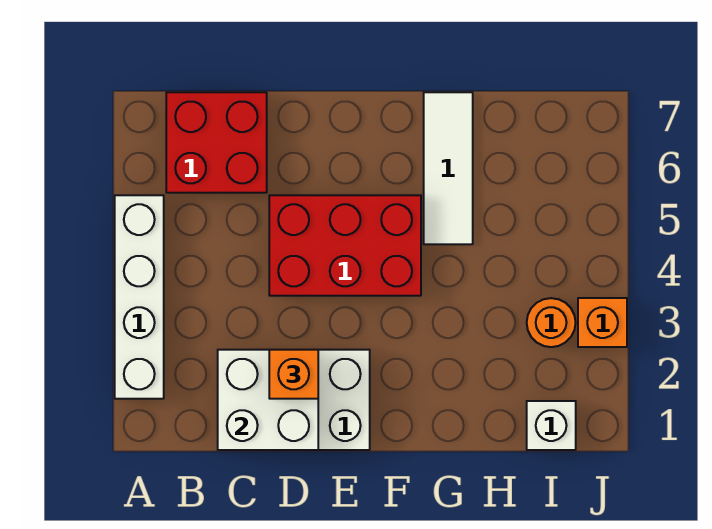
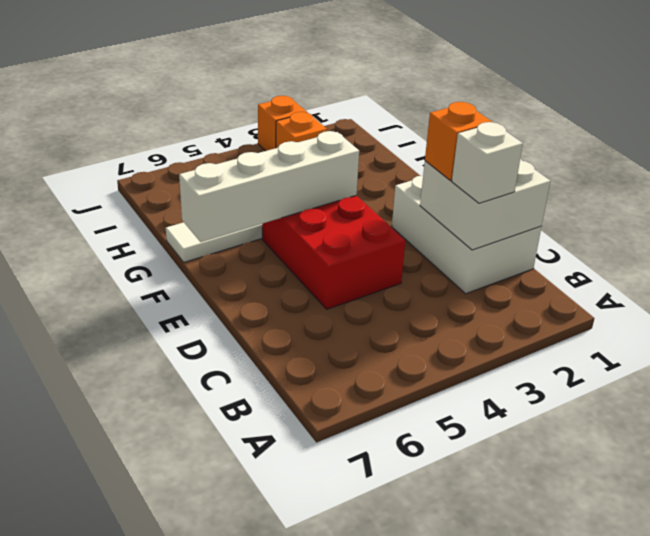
white 1x4 brick [115,195,164,399] -> white 1x4 brick moved to [179,131,359,242]
red 2x2 brick [166,92,267,193] -> none
white 1x1 brick [527,401,576,450] -> white 1x1 brick moved to [452,122,523,203]
orange 1x1 round brick [527,298,576,347] -> orange 1x1 brick [276,112,327,148]

